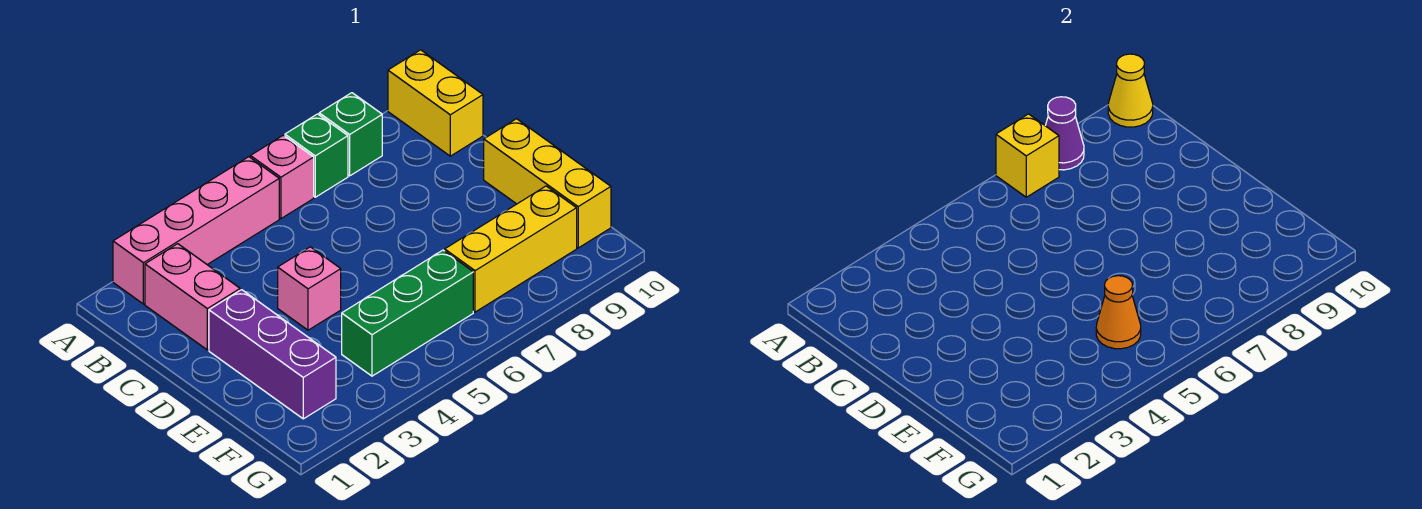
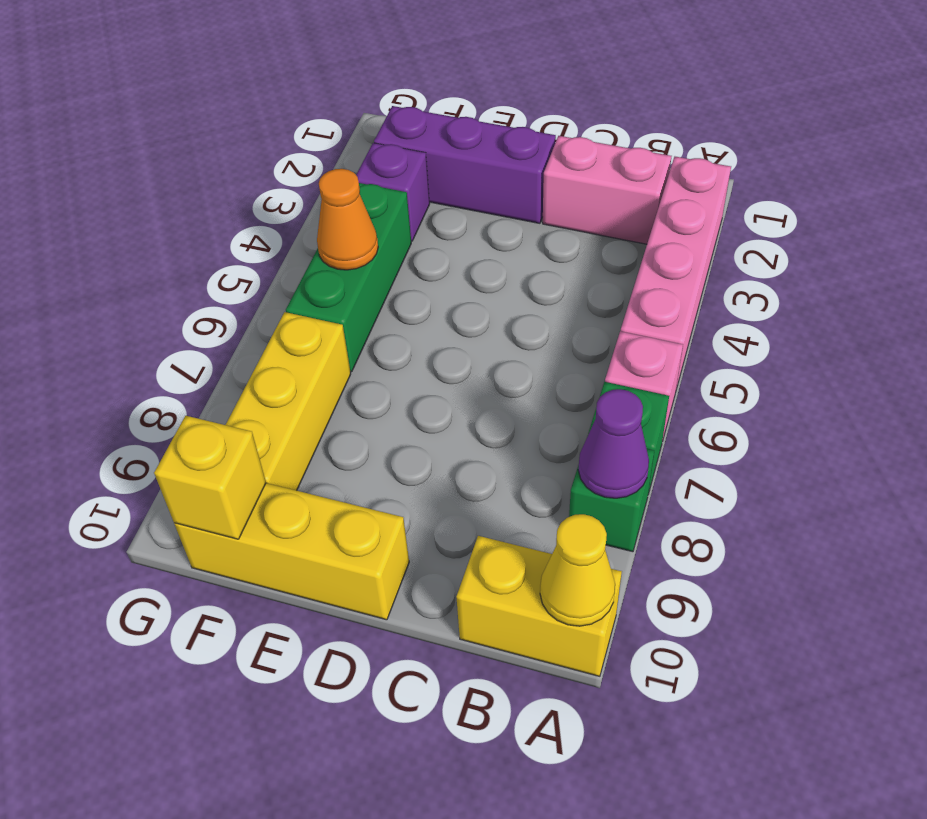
yellow 1x1 brick [996,114,1059,197] -> yellow 1x1 brick moved to [154,416,266,539]
pink 1x1 brick [278,247,341,330] -> none
none -> purple 1x1 brick [356,143,430,241]

